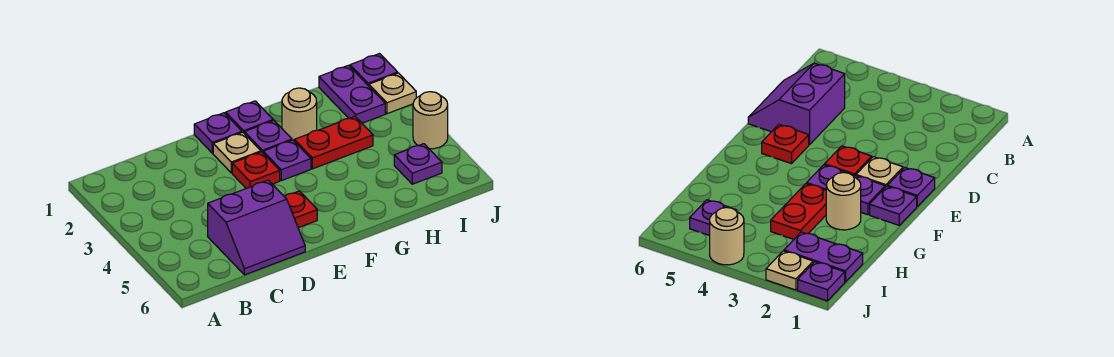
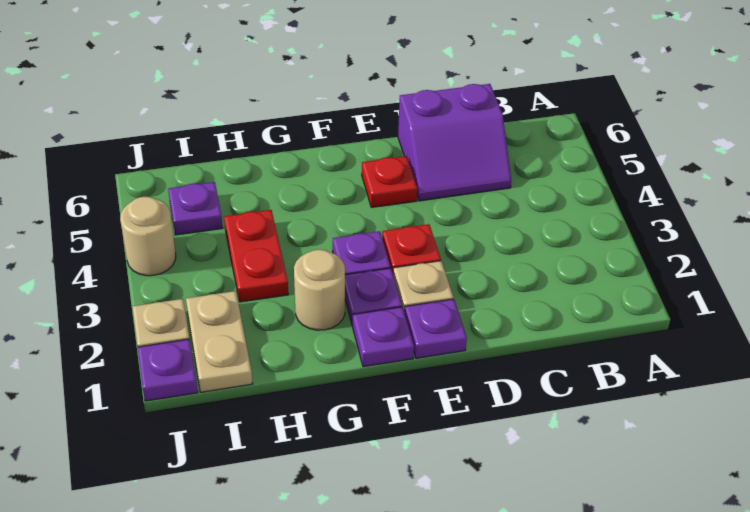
purple 2x2 slope [208,180,305,275] -> purple 2x2 slope turned to [398,84,511,201]
red 1x2 plate [294,116,373,169] -> red 1x2 plate turned to [224,210,288,302]
purple 1x2 plate [319,65,385,123] -> tan 1x2 plate [186,291,253,392]

